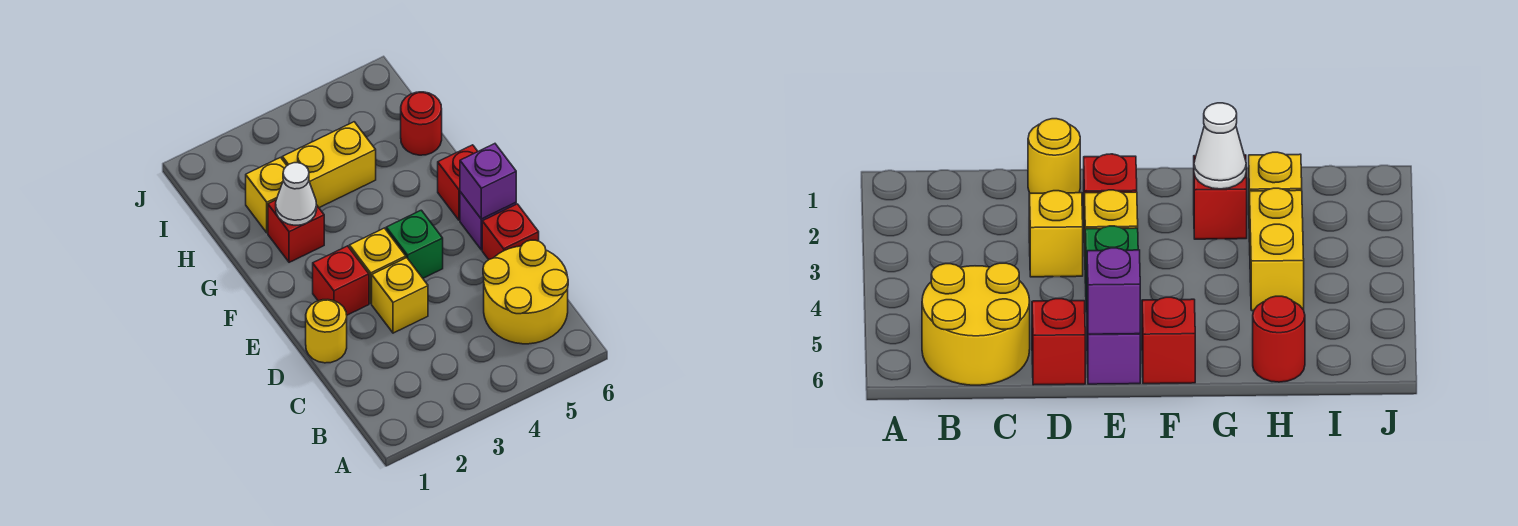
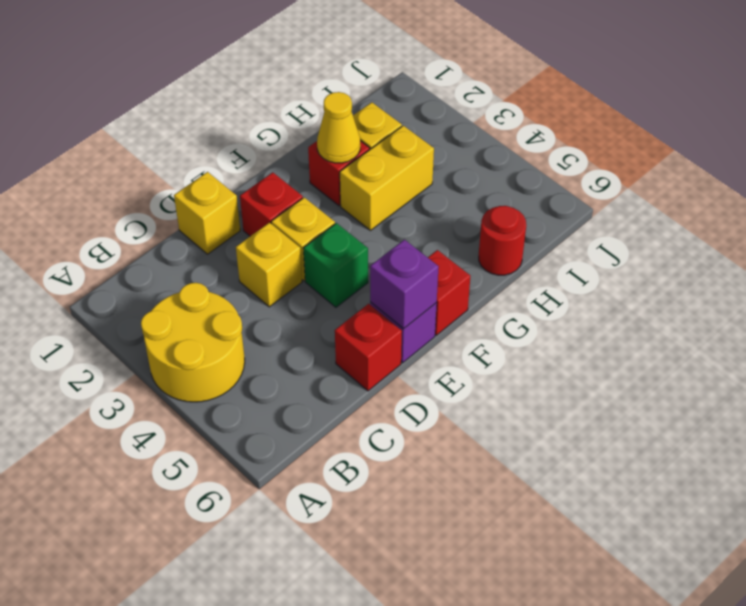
yellow 2x2 round brick [483,240,568,344] -> yellow 2x2 round brick moved to [141,283,245,402]
yellow 1x1 round brick [306,300,347,363] -> yellow 1x1 brick [174,172,240,254]
white 1x1 cone [276,163,317,225] -> yellow 1x1 cone [317,92,360,163]
yellow 1x2 brick [282,122,376,208] -> yellow 1x2 brick turned to [340,126,434,230]

